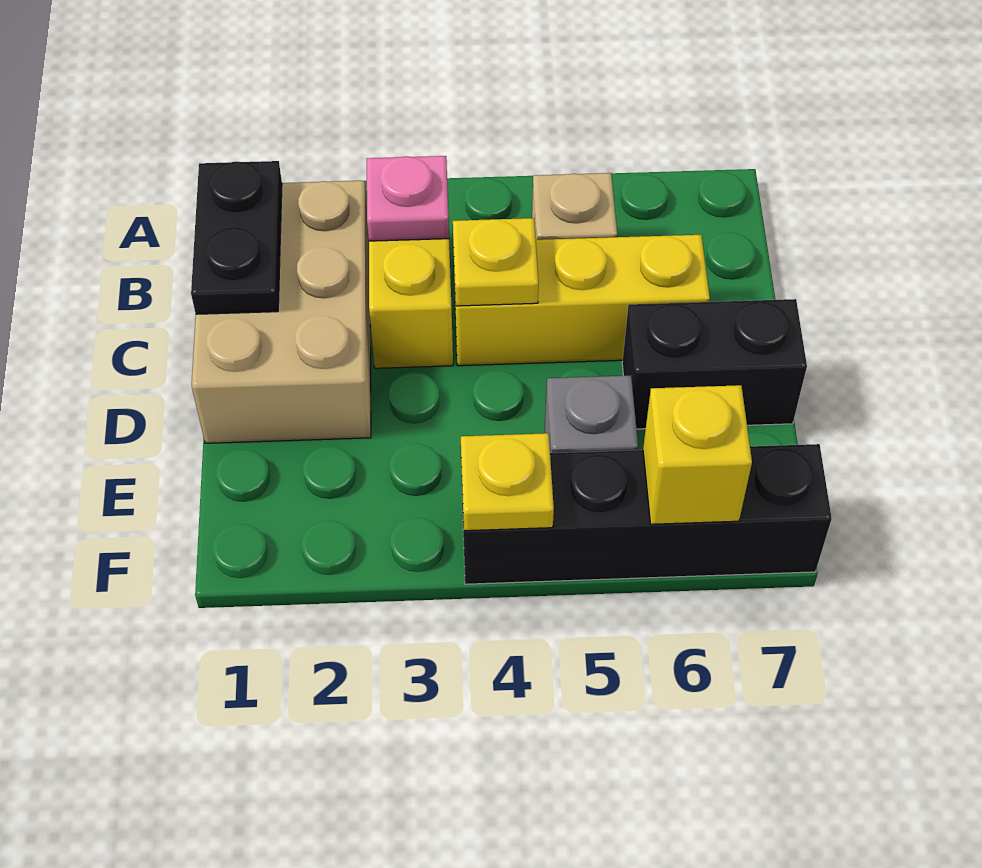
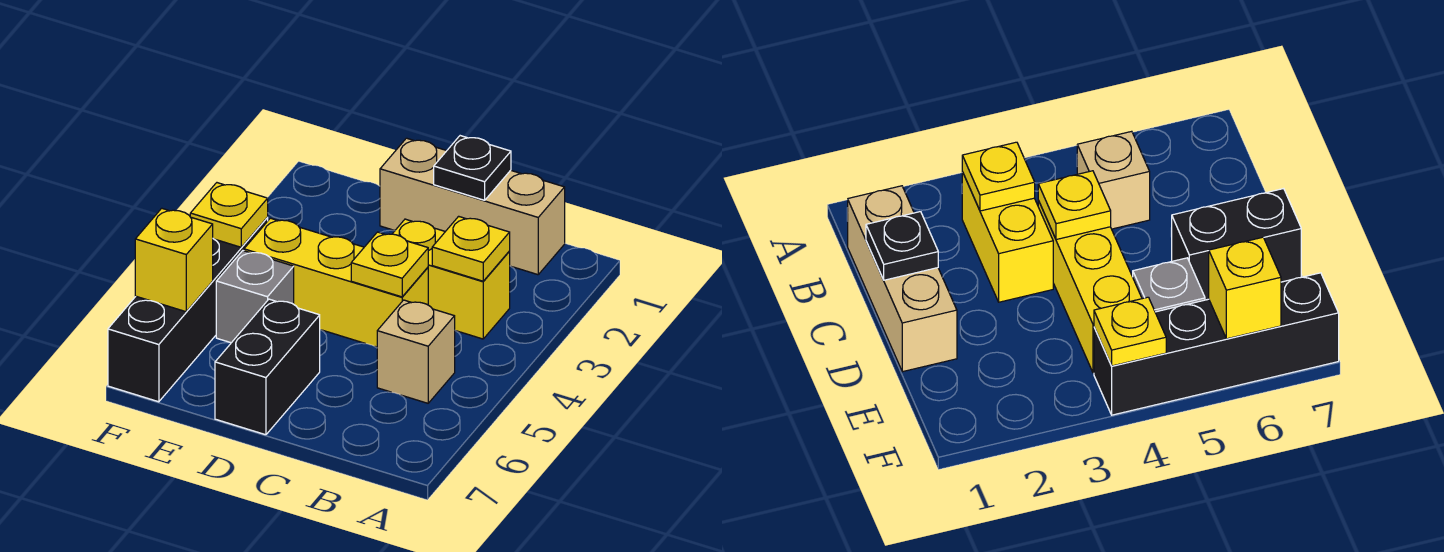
tan 2x3 brick [192,181,371,443] -> tan 1x3 brick [380,138,565,275]
black 1x2 plate [191,161,282,314] -> black 1x1 plate [434,136,511,200]
pink 1x1 plate [367,156,449,241] -> yellow 1x1 plate [432,216,510,281]
yellow 1x3 brick [453,235,710,366] -> yellow 1x3 brick turned to [244,218,428,347]

